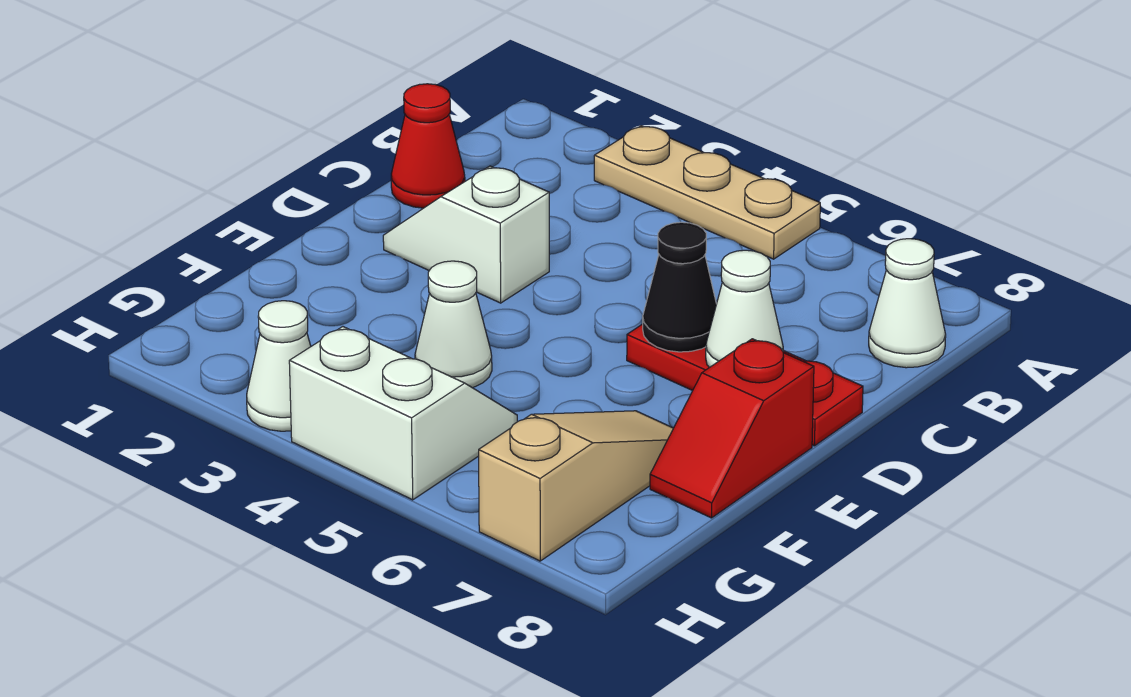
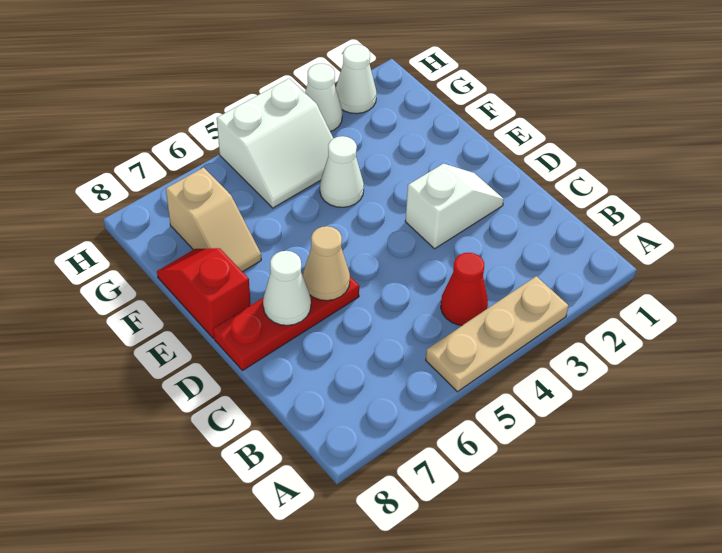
white 1x1 cone [869,239,946,368] -> white 1x1 cone moved to [336,44,377,114]
red 1x1 cone [391,84,465,208] -> red 1x1 cone moved to [441,253,488,325]
black 1x1 cone [643,222,716,352] -> tan 1x1 cone [303,226,350,301]
tan 1x3 slope [479,411,673,561] -> tan 1x2 slope [166,168,261,272]

